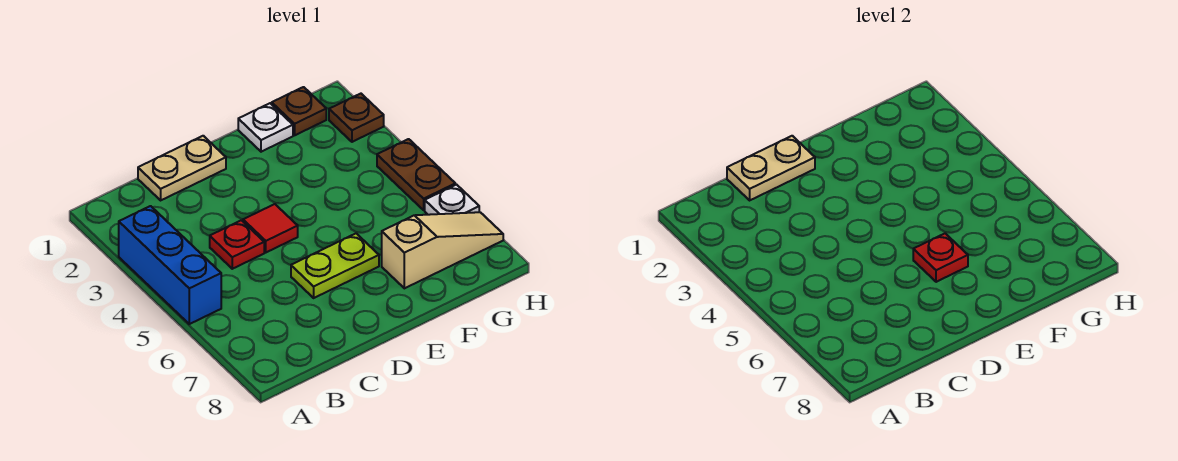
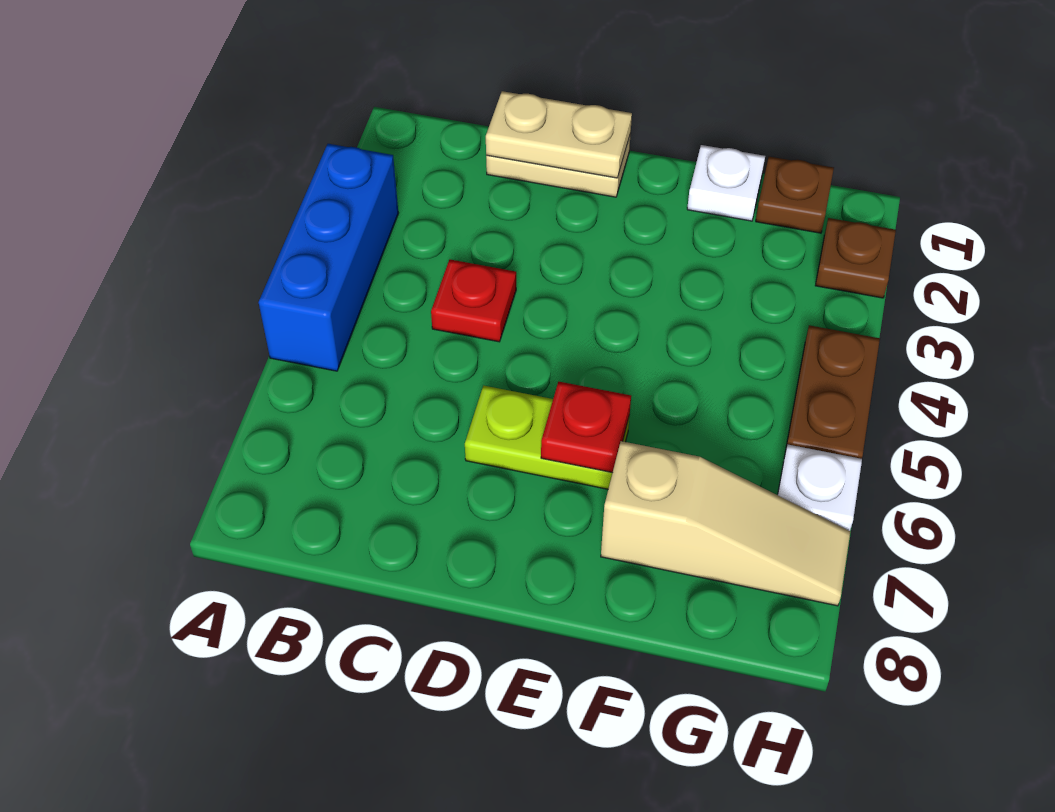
red 1x1 tile [243,204,298,252] -> none

